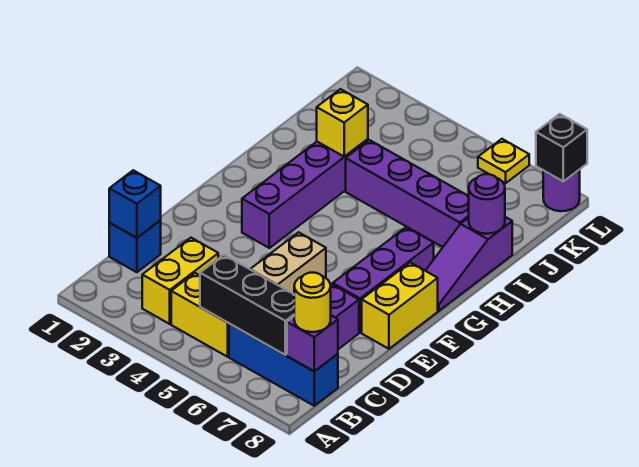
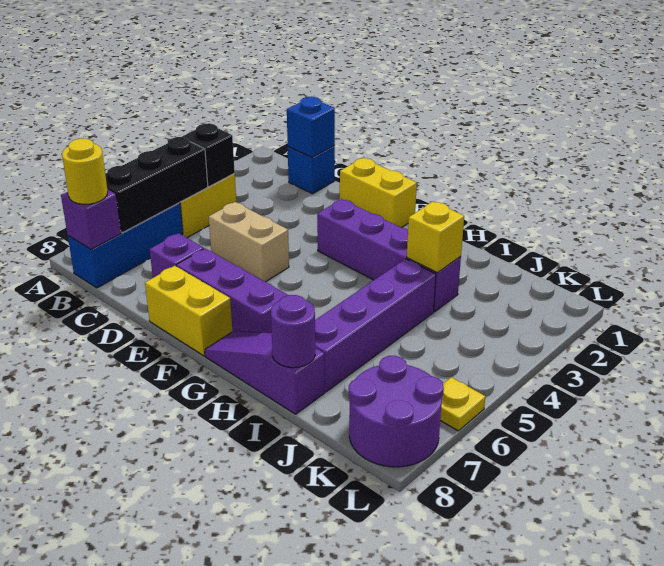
yellow 1x2 brick [142,238,218,324] -> yellow 1x2 brick moved to [340,158,417,228]
purple 1x1 round brick [543,170,580,211] -> purple 2x2 round brick [349,356,444,467]
black 1x1 brick [536,114,587,181] -> black 1x1 brick moved to [182,123,235,187]

